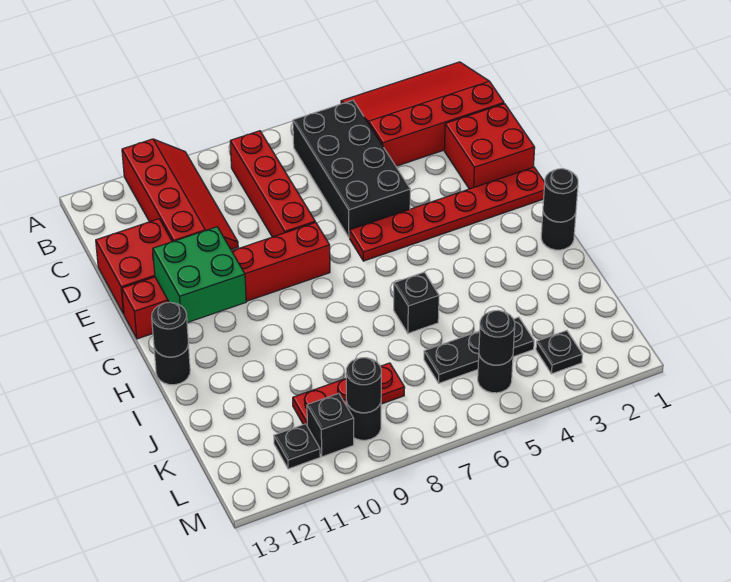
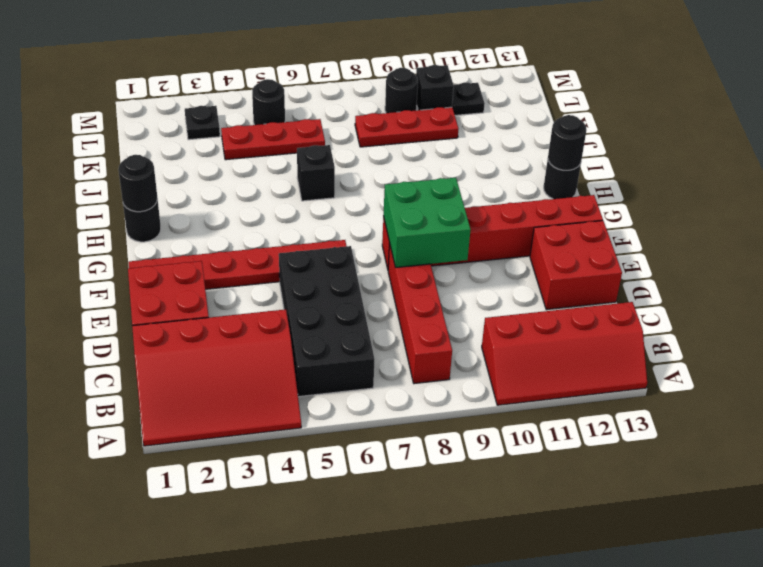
red 2x4 slope [122,139,238,249] -> red 2x4 slope turned to [482,302,647,405]
green 2x2 brick [153,227,246,323] -> green 2x2 brick moved to [383,178,471,268]
black 1x3 plate [424,317,534,383] -> red 1x3 plate [221,119,325,160]
black 1x1 round brick [479,310,515,365] -> none
black 1x1 round brick [346,358,381,413] -> none

